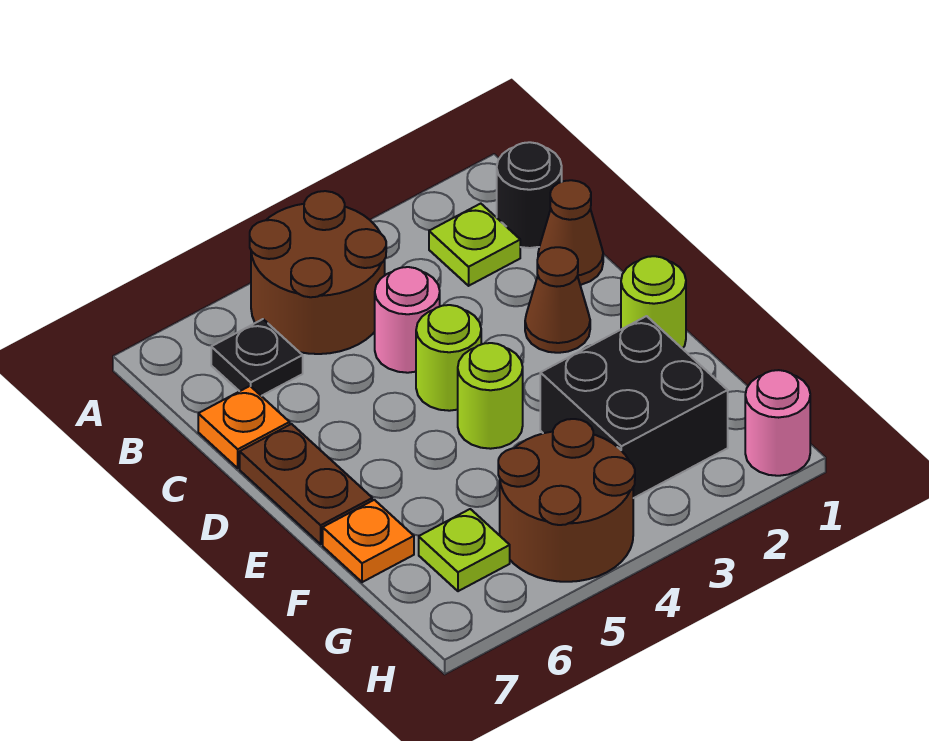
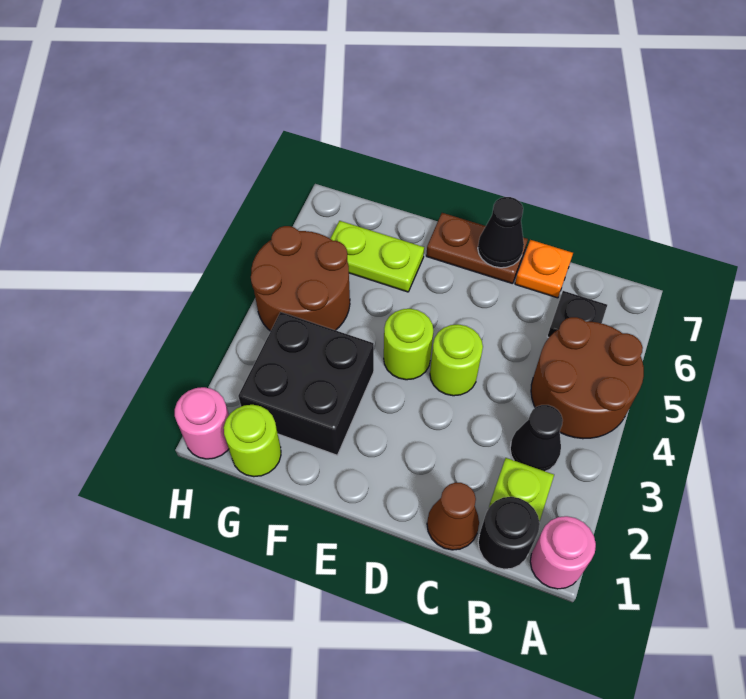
none -> black 1x1 cone [510,405,563,471]
pink 1x1 round brick [375,267,440,373] -> pink 1x1 round brick moved to [530,516,596,589]
brown 1x1 cone [525,247,590,353] -> none
none -> black 1x1 cone [478,197,524,268]
lime 1x1 round brick [621,256,686,349] -> lime 1x1 round brick moved to [224,405,281,477]
orange 1x1 plate [323,500,414,582] -> none
lime 1x1 plate [419,509,510,591] -> lime 1x2 plate [330,221,424,292]

